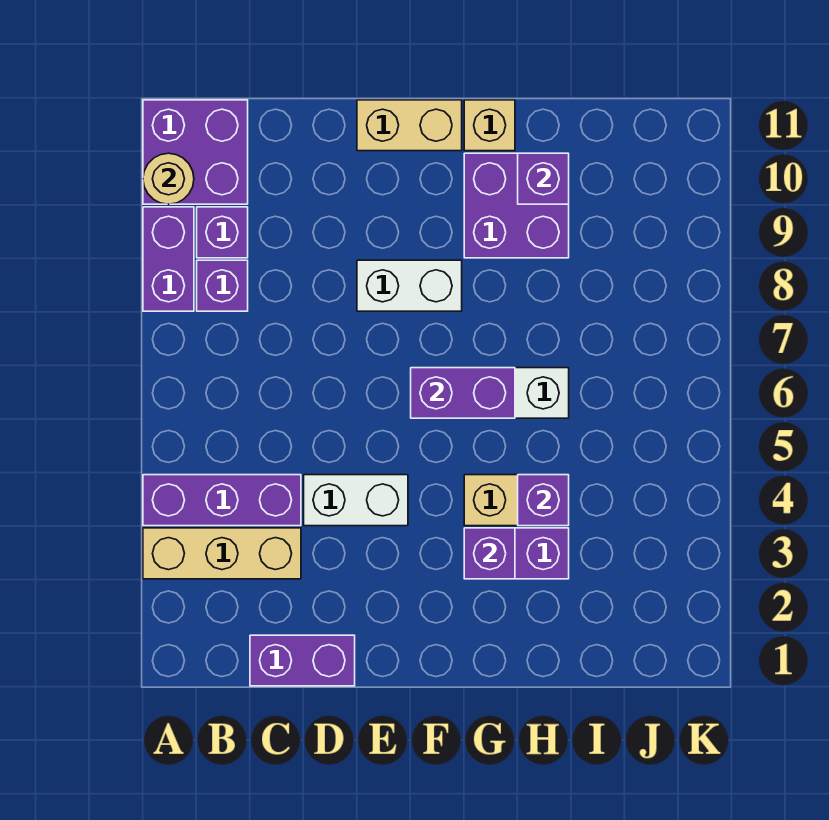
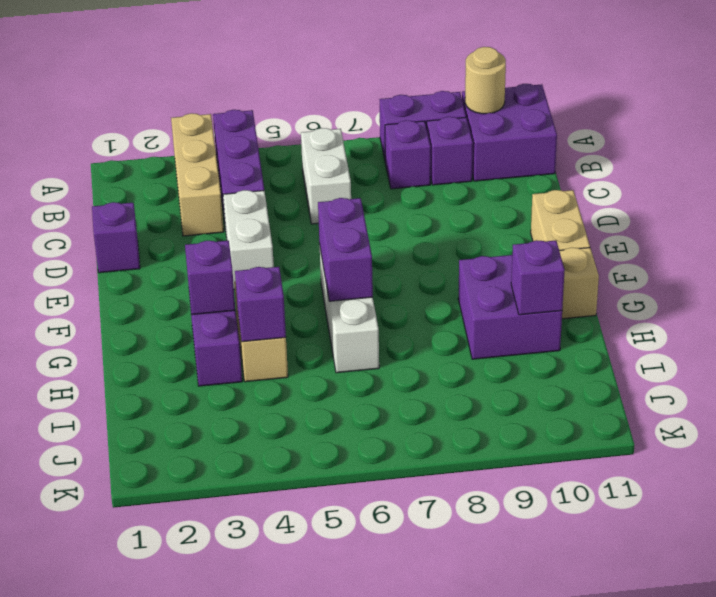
purple 1x2 brick [250,635,355,686] -> purple 1x1 brick [92,202,140,273]
white 1x2 brick [357,260,462,311] -> white 1x2 brick moved to [301,128,351,224]

